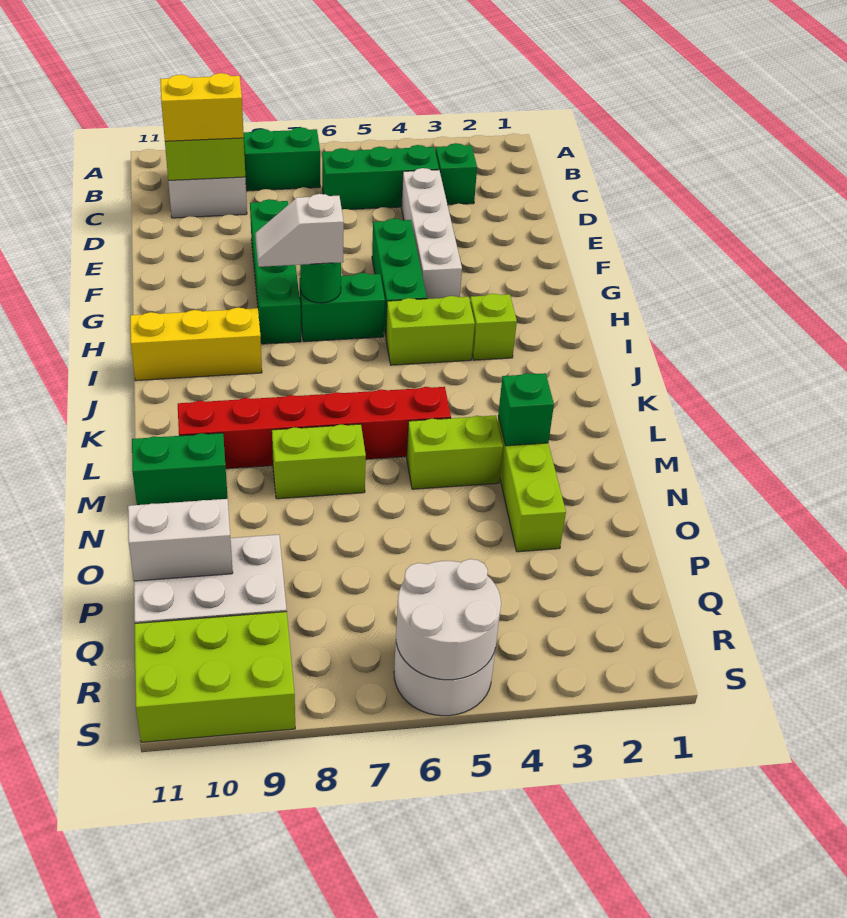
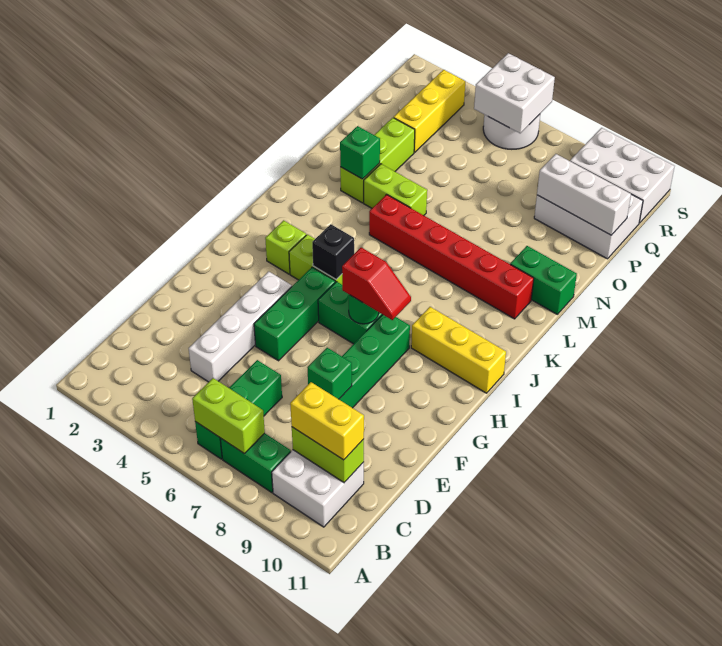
green 1x1 brick [436,143,477,205] -> green 1x1 brick moved to [308,348,352,399]
green 1x3 brick [322,145,439,210] -> green 1x3 brick turned to [195,360,282,459]
white 1x2 slope [255,194,344,267] -> red 1x2 slope [342,248,411,320]
none -> black 1x1 brick [312,224,354,279]
lime 1x2 brick [272,424,366,499] -> lime 1x2 brick moved to [192,378,265,454]
none -> yellow 1x3 brick [394,70,465,152]
white 1x2 brick [128,499,233,581] -> white 1x3 brick [537,154,631,235]
white 2x2 round brick [396,559,501,680] -> white 2x2 brick [474,53,555,133]
lime 2x3 brick [135,612,295,742] -> white 2x3 brick [570,128,675,223]

